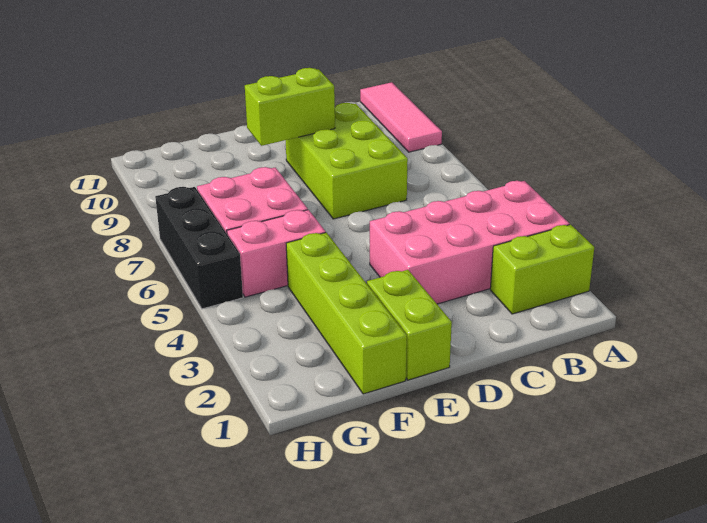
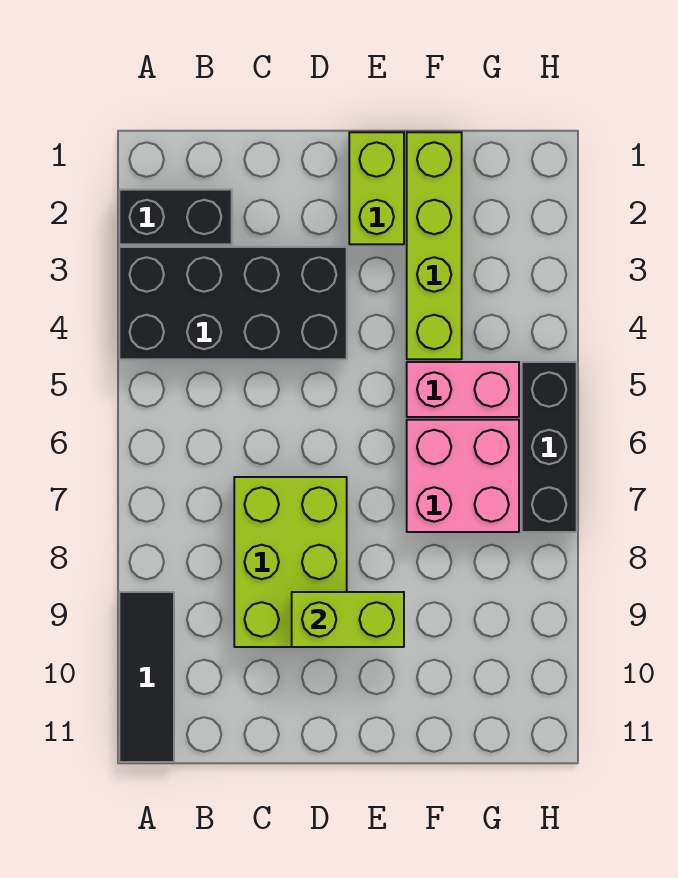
lime 1x2 brick [490,225,594,314] -> black 1x2 brick [119,190,232,244]
pink 2x4 brick [370,181,569,304] -> black 2x4 brick [119,247,347,359]
pink 1x3 tile [360,82,442,152] -> black 1x3 tile [119,592,174,762]

